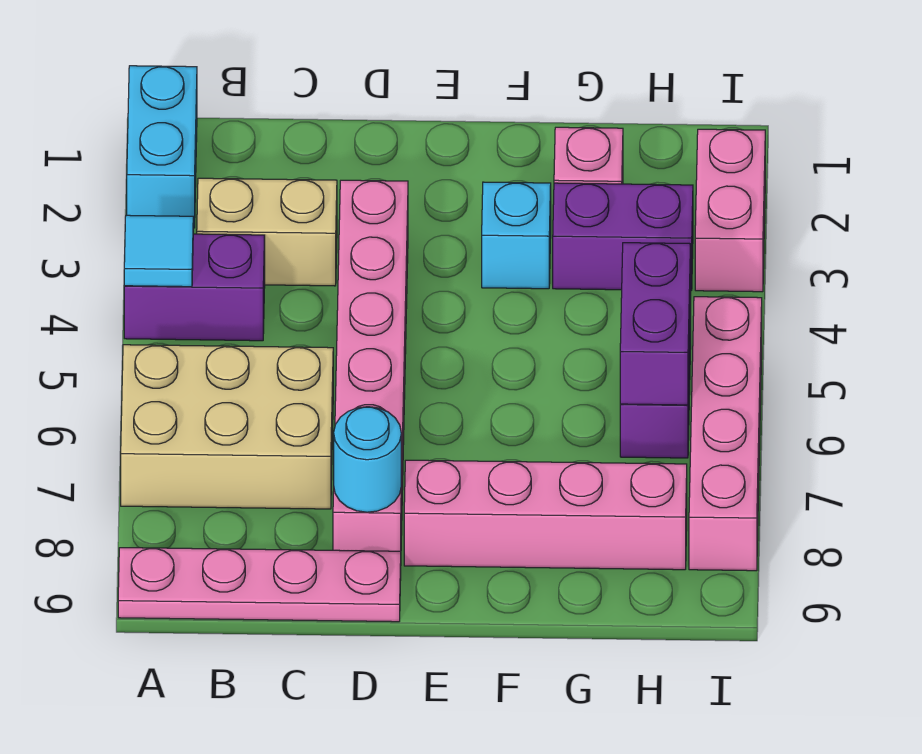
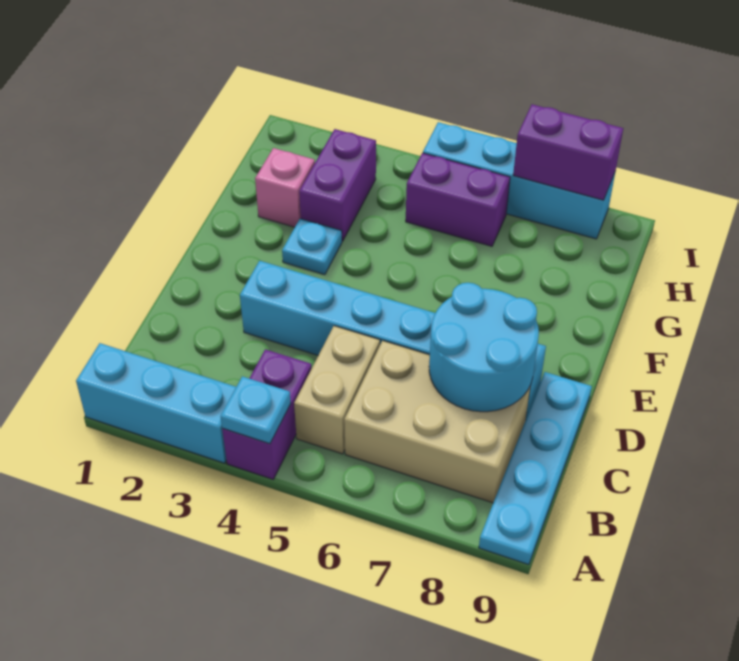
cyan 1x2 brick [127,66,197,228] -> cyan 1x3 brick [76,343,236,463]
cyan 1x1 tile [124,215,193,287] -> cyan 1x1 plate [221,376,291,444]
tan 2x3 brick [121,345,333,509] -> tan 2x3 brick turned to [344,341,530,503]
pink 1x4 plate [118,548,401,622] -> cyan 1x4 plate [479,372,592,565]
tan 1x2 brick [197,178,337,286] -> tan 1x2 brick moved to [294,326,380,454]
pink 1x6 brick [333,180,408,551] -> cyan 1x6 brick [240,261,546,418]
cyan 1x1 round brick [334,407,401,512] -> cyan 2x2 round brick [429,283,539,412]
pink 1x4 brick [404,460,687,570] -> none
cyan 1x1 brick [482,182,551,289] -> cyan 1x1 plate [282,219,342,275]
purple 1x2 brick [620,243,691,405] -> purple 1x2 brick moved to [513,104,623,200]
pink 1x2 brick [695,129,765,292] -> none
pink 1x4 brick [689,297,762,571] -> cyan 1x4 brick [423,122,615,239]

